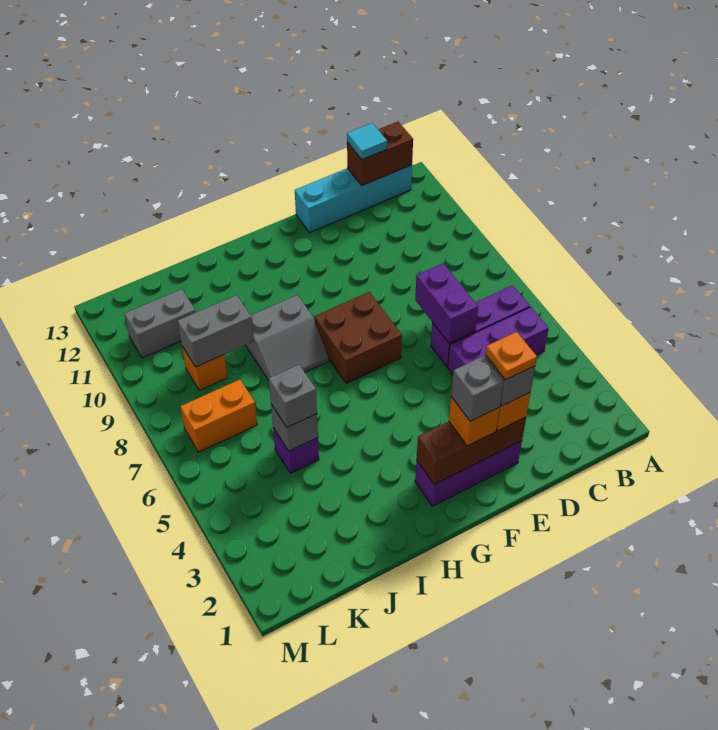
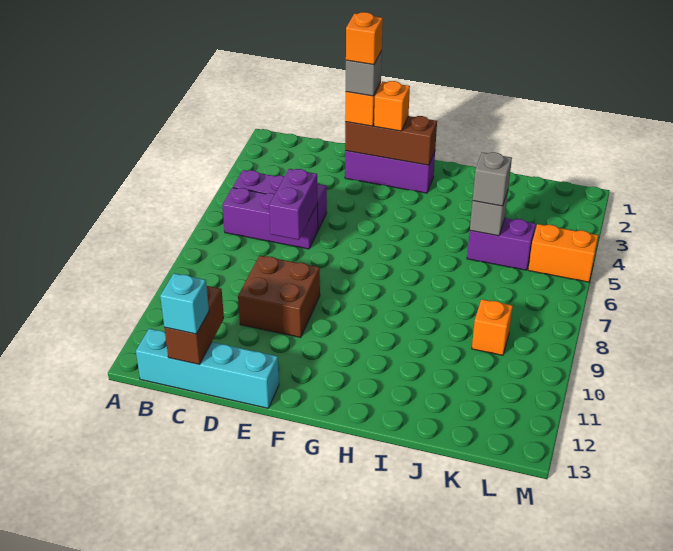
brown 1x2 brick [347,122,413,186] -> brown 1x2 brick turned to [165,286,224,365]
cyan 1x1 tile [347,123,387,159] -> cyan 1x1 brick [160,273,209,334]
orange 1x1 plate [486,332,537,380] -> orange 1x1 brick [346,12,383,65]
grey 1x1 brick [451,356,504,421] -> none
brown 2x2 brick [314,292,402,384] -> brown 2x2 brick moved to [238,255,320,337]
grey 2x2 slope [245,295,329,380] -> none
purple 1x1 brick [273,428,319,473] -> purple 1x2 brick [467,218,536,270]
grey 1x2 brick [178,295,254,367] -> none
orange 1x2 brick [180,380,257,452] -> orange 1x2 brick moved to [528,224,598,282]
grey 1x2 brick [124,289,196,358] -> none

